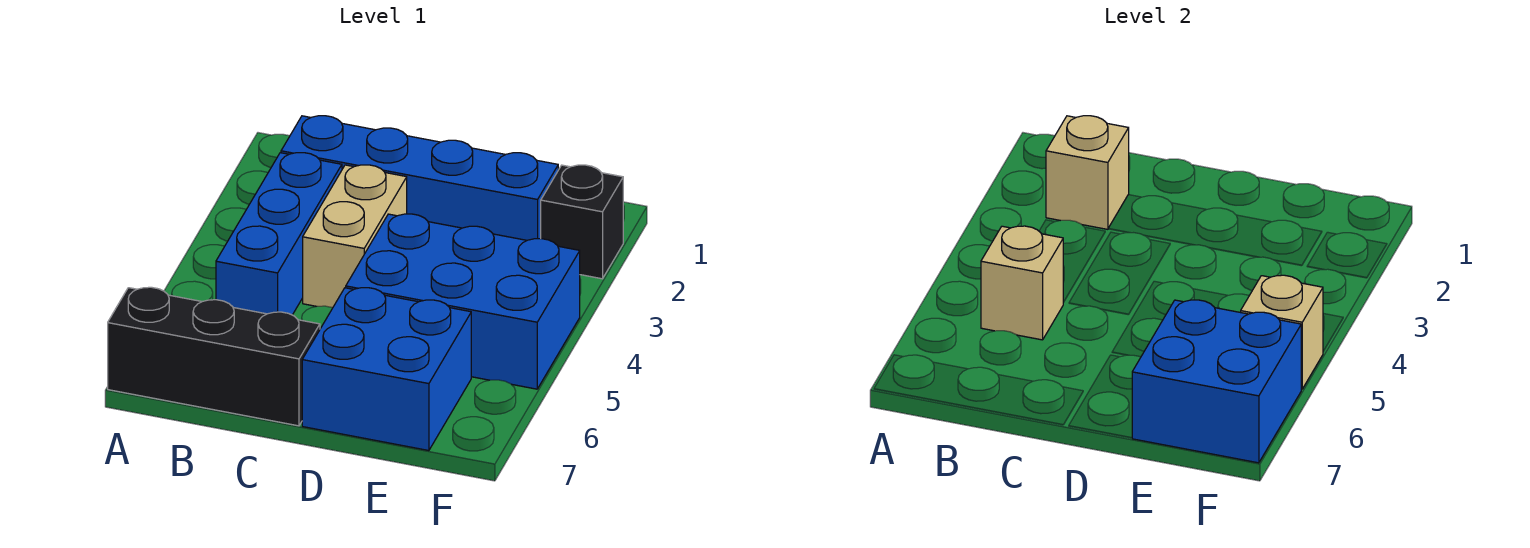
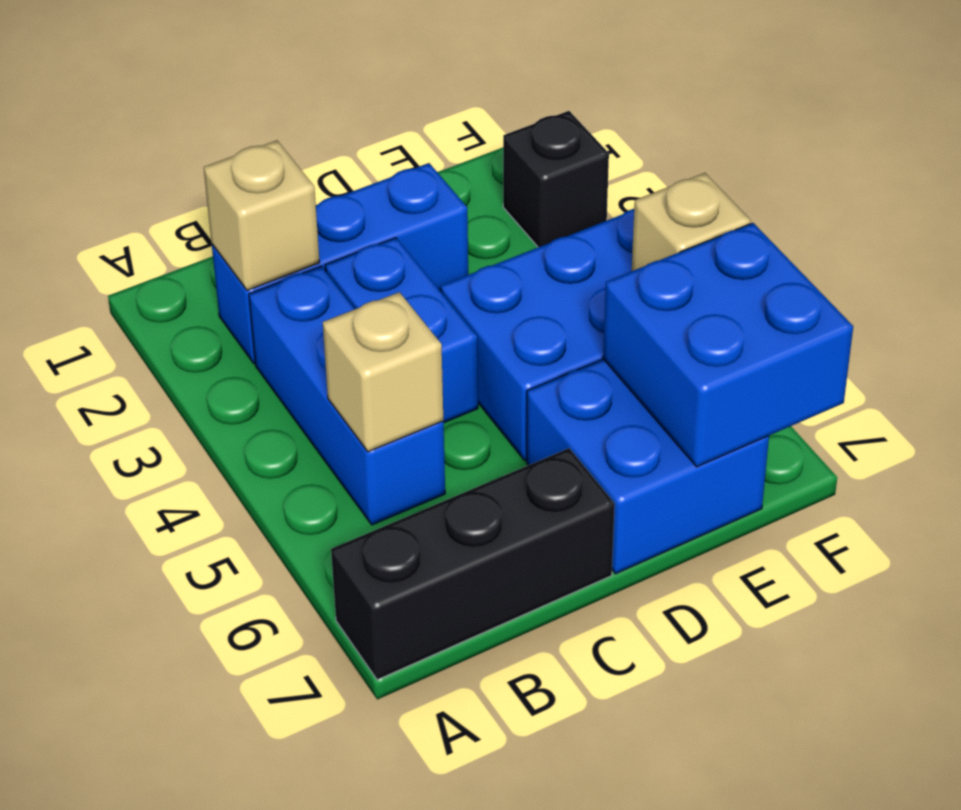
blue 1x4 brick [281,116,558,240] -> blue 1x3 brick [212,163,468,364]
tan 1x2 brick [303,165,407,308] -> blue 1x2 brick [325,238,478,423]

